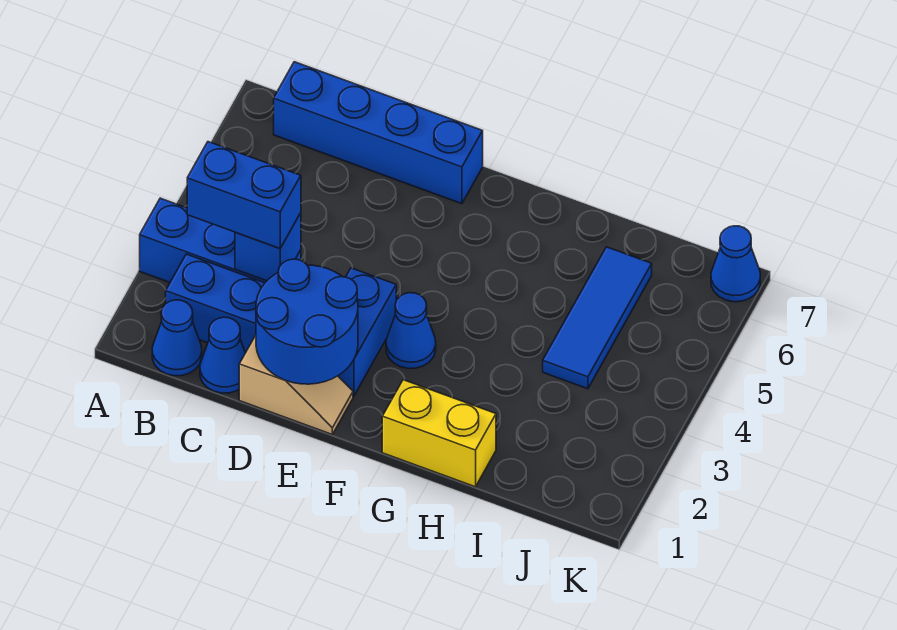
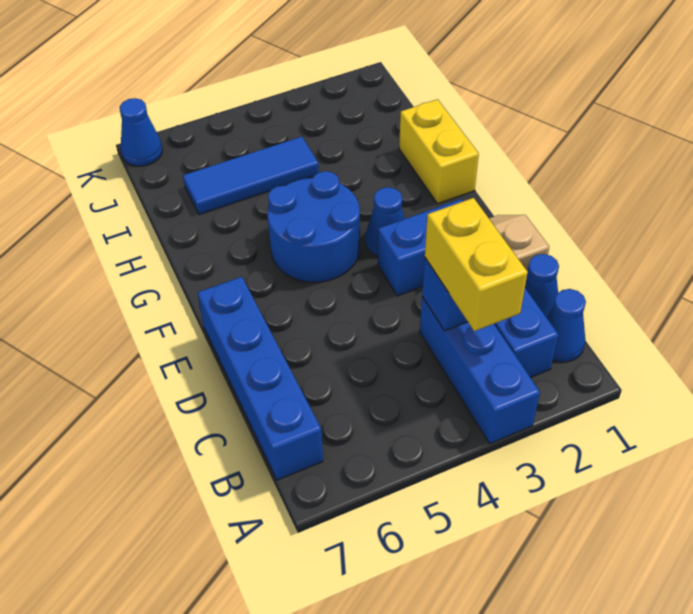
blue 1x2 brick [187,142,301,249] -> yellow 1x2 brick [425,198,528,331]
blue 2x2 round brick [256,259,358,384] -> blue 2x2 round brick moved to [267,171,360,282]

